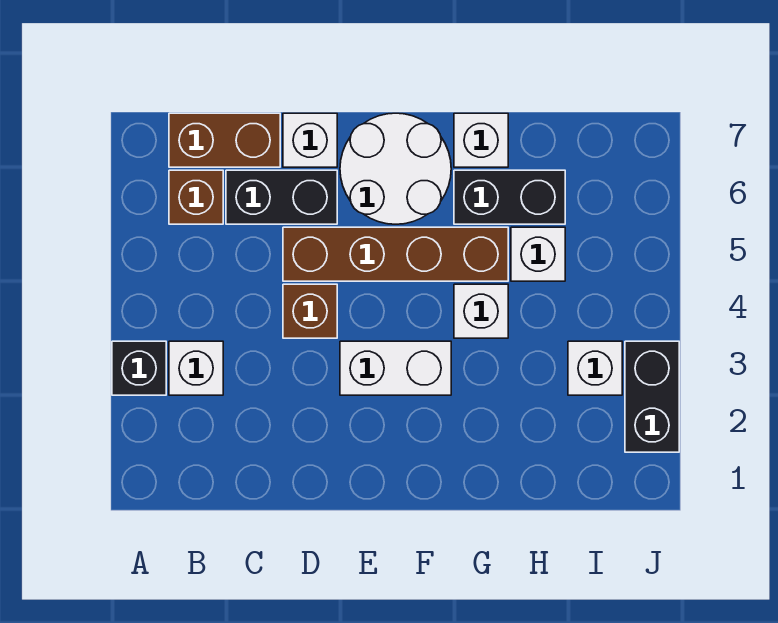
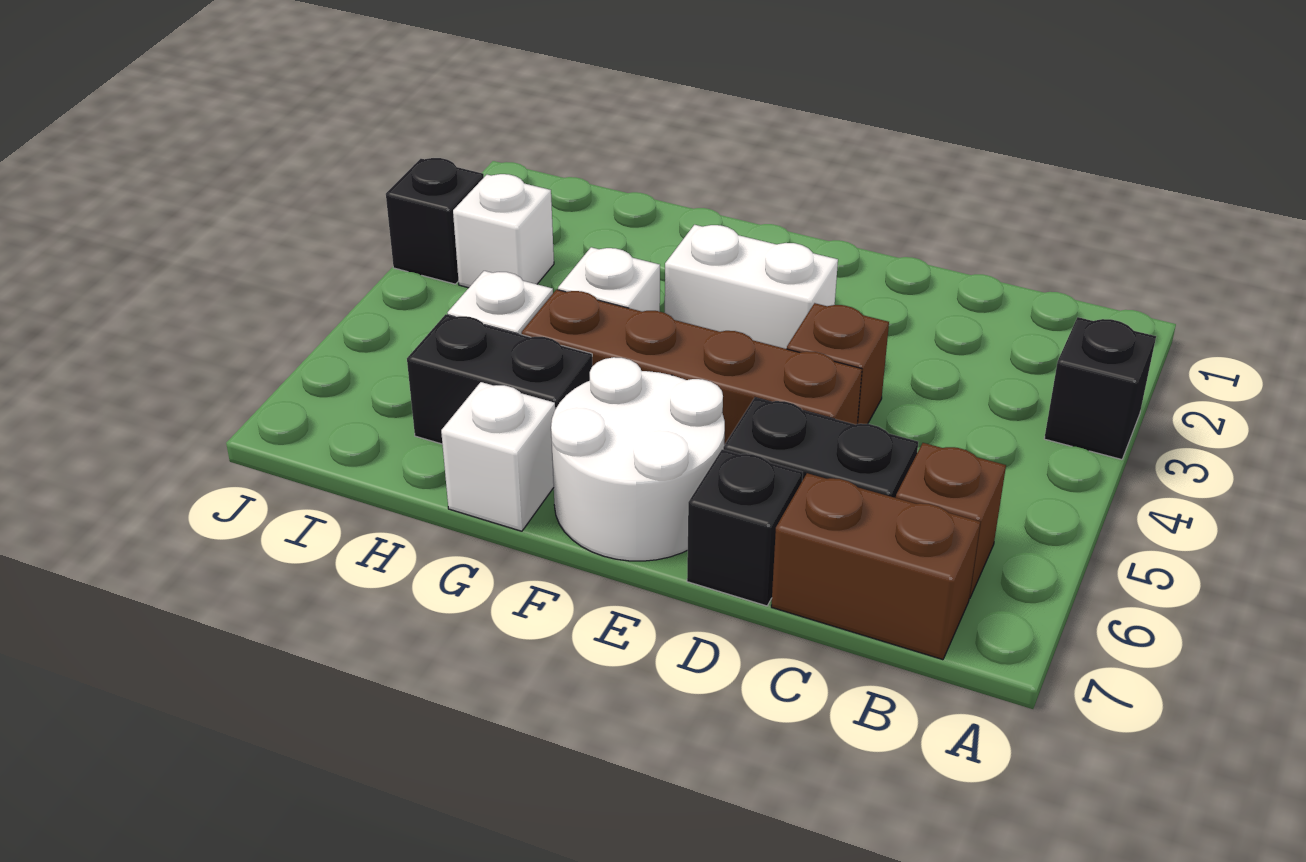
white 1x1 brick [169,341,223,395] -> none
white 1x1 brick [283,113,337,167] -> black 1x1 brick [687,449,803,606]
black 1x2 brick [625,341,679,452] -> black 1x1 brick [386,158,484,284]

